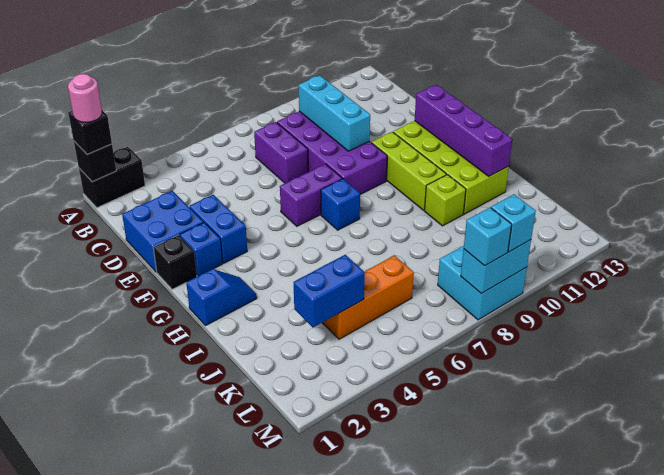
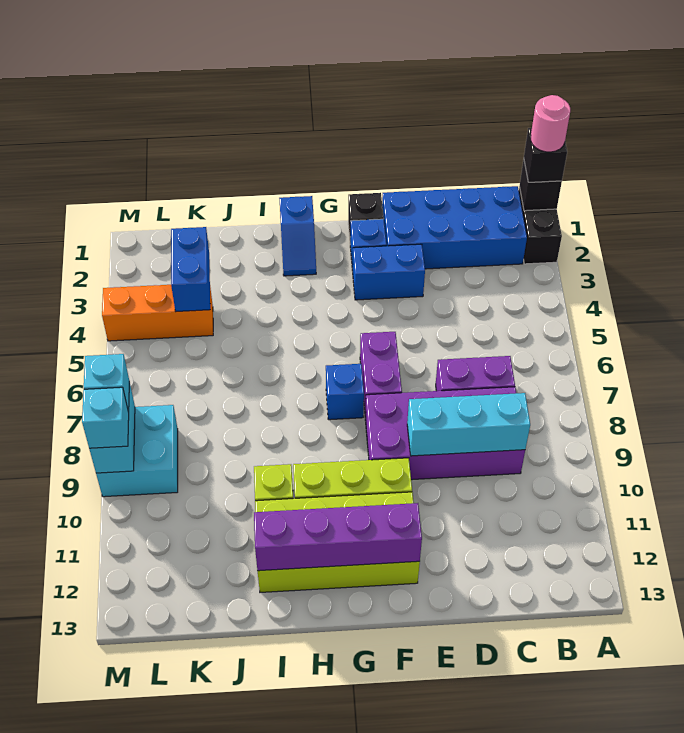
blue 2x2 brick [122,191,204,272] -> blue 2x4 brick [382,186,527,269]
orange 1x3 brick [322,255,414,339] -> orange 1x3 brick turned to [102,285,213,341]

